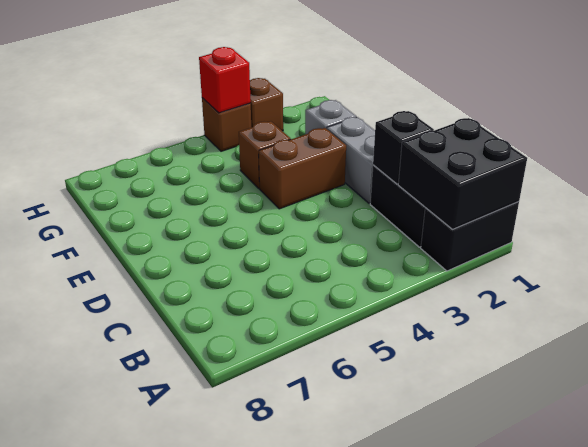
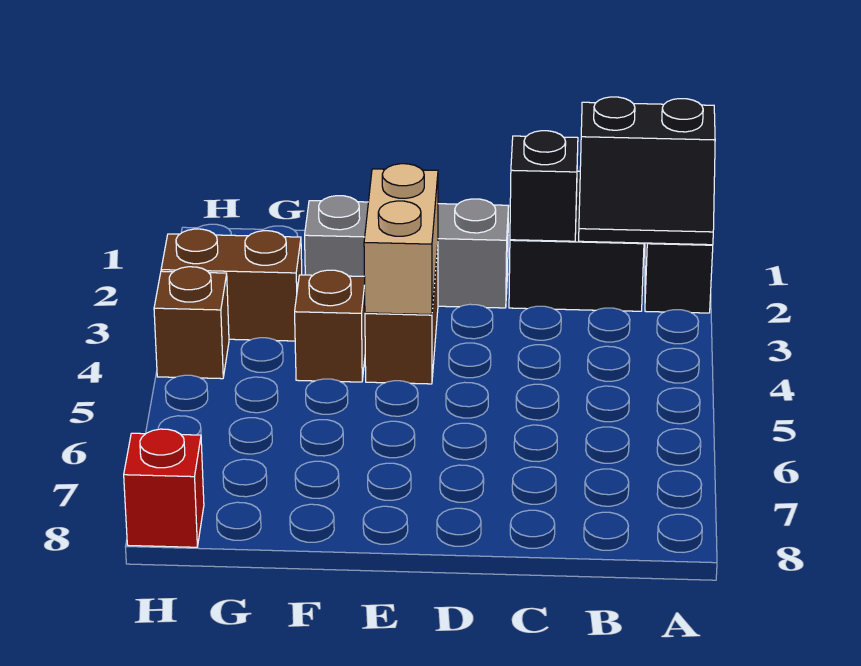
black 2x2 brick [398,118,527,229] -> black 2x2 slope [579,97,715,245]
none -> tan 1x2 brick [364,164,438,315]
brown 1x1 brick [250,78,283,131] -> brown 1x2 brick [161,229,302,341]
red 1x1 brick [199,47,251,113] -> red 1x1 brick moved to [124,429,204,547]

